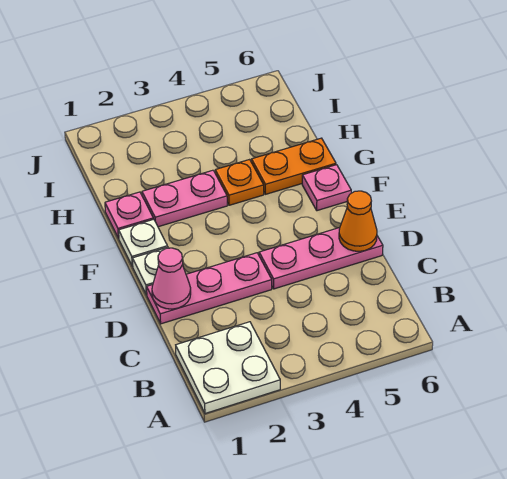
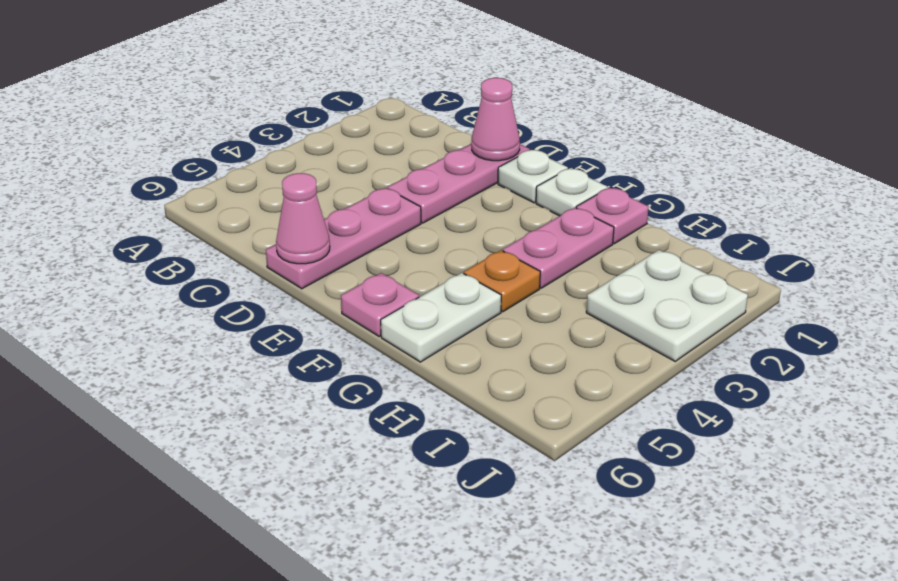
white 2x2 plate [176,322,280,414] -> white 2x2 plate moved to [586,250,748,361]
orange 1x1 cone [339,191,377,251] -> pink 1x1 cone [276,173,330,264]
orange 1x2 plate [251,138,336,194] -> white 1x2 plate [381,273,501,362]

